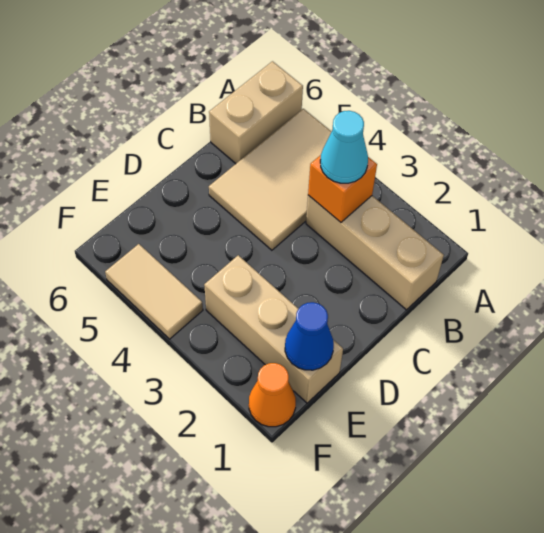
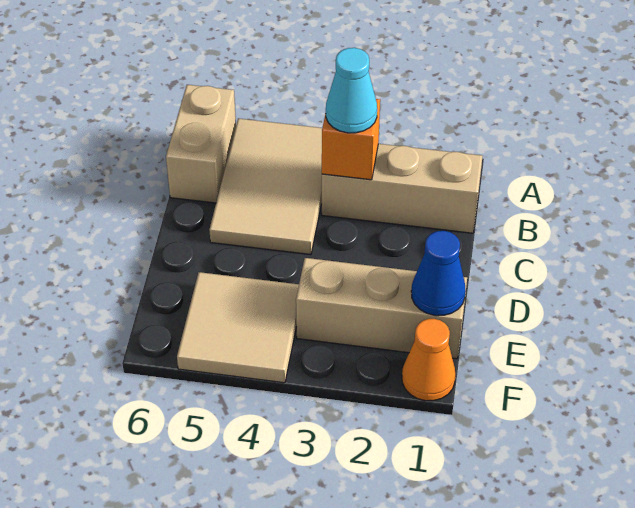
tan 1x2 tile [105,244,203,339] -> tan 2x2 tile [177,272,299,383]

